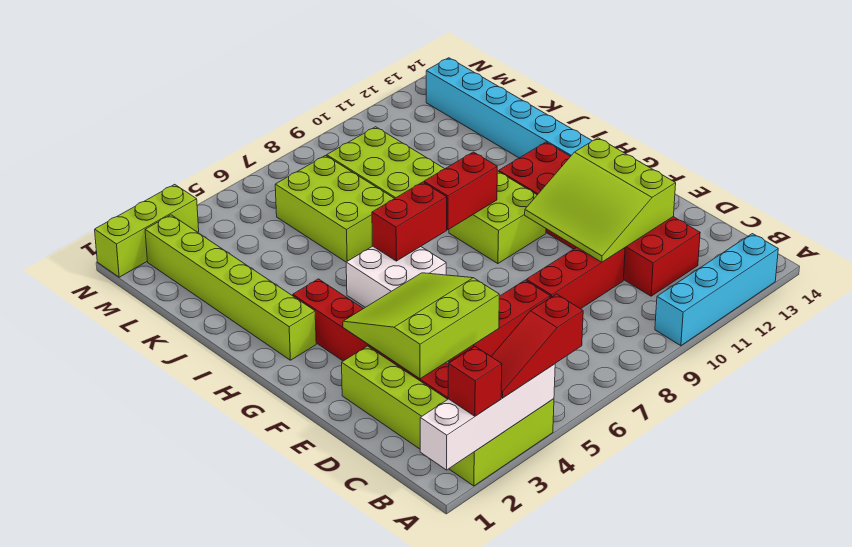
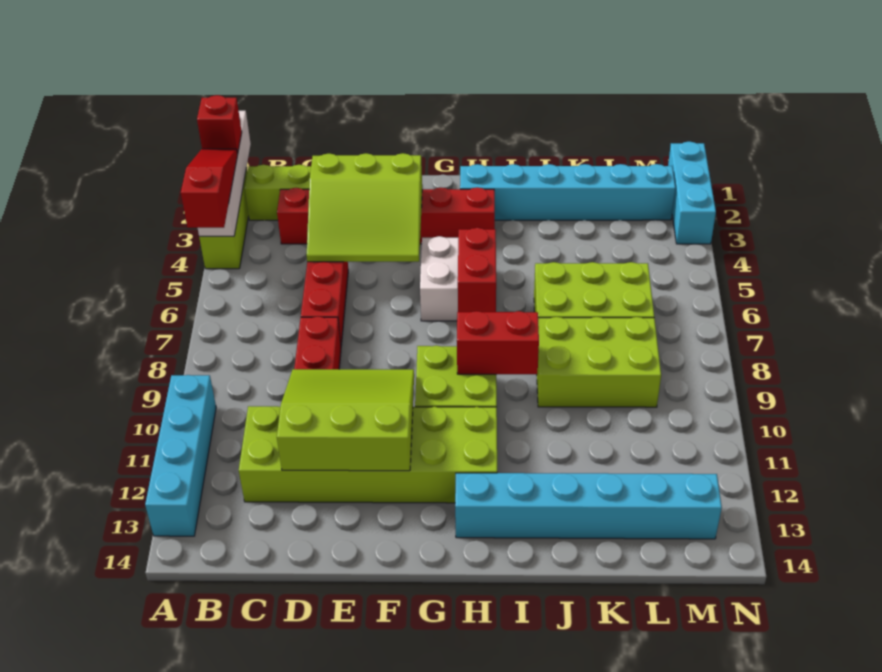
red 2x6 brick [499,142,700,296] -> lime 2x6 brick [239,406,497,503]
lime 3x3 slope [343,273,499,379] -> lime 3x3 slope turned to [307,153,422,262]
lime 1x6 brick [145,215,316,360] -> cyan 1x6 brick [460,164,675,220]
red 1x2 brick [424,152,497,230] -> red 1x2 brick turned to [457,311,539,374]
lime 1x3 brick [95,184,199,277] -> cyan 1x3 brick [668,142,716,244]

